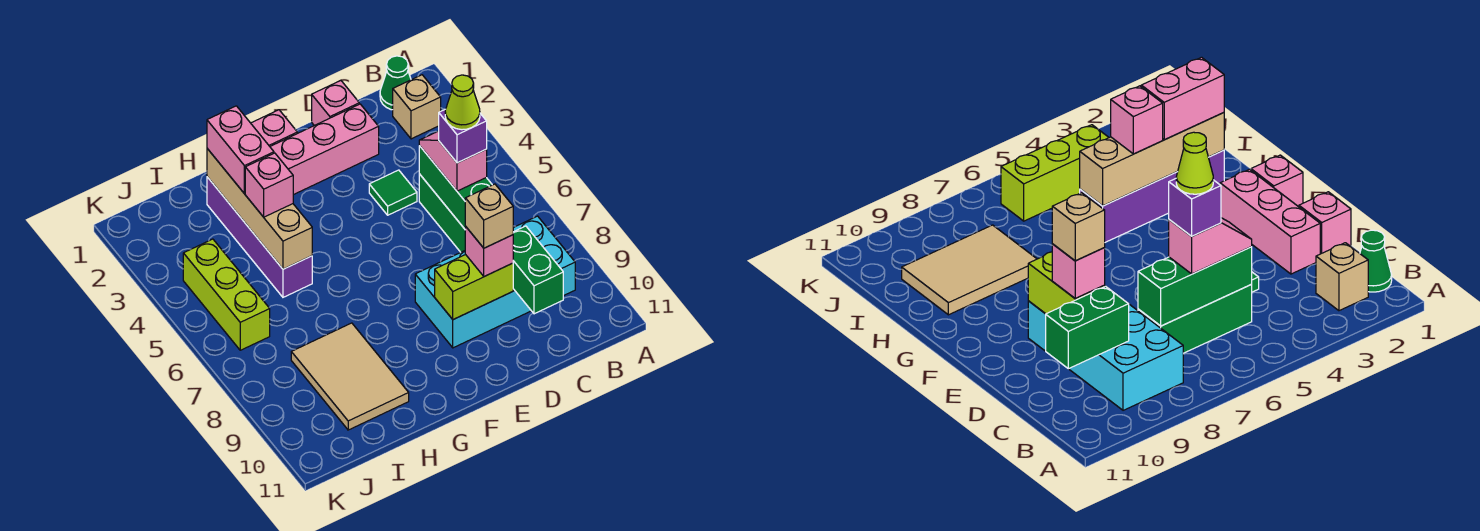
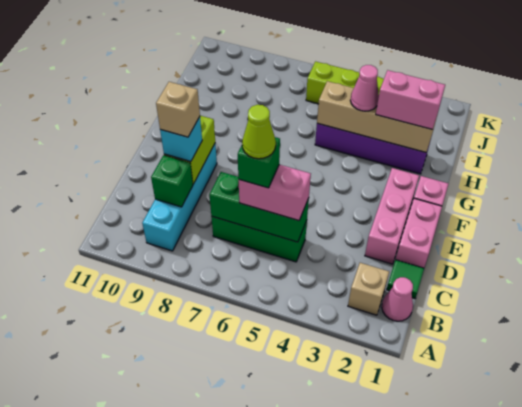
green 1x1 cone [380,56,411,110] -> pink 1x1 cone [382,277,413,321]
cyan 2x4 brick [415,216,575,348] -> cyan 1x4 brick [142,144,217,251]
pink 1x2 slope [419,131,487,191] -> pink 1x2 brick [238,165,311,221]
purple 1x1 brick [439,109,487,163] -> green 1x1 brick [238,137,280,188]
green 1x2 brick [513,226,563,314] -> green 1x1 brick [151,155,193,207]
pink 1x1 brick [312,81,359,126] -> pink 1x2 brick [396,198,442,268]
green 1x1 tile [369,170,417,215] -> green 1x1 tile moved to [387,260,424,298]
pink 1x1 brick [465,227,513,277] -> cyan 1x1 brick [160,117,202,162]
pink 1x1 brick [245,153,293,217] -> pink 1x1 cone [350,65,379,111]
tan 2x3 tile [291,323,409,430] -> none

